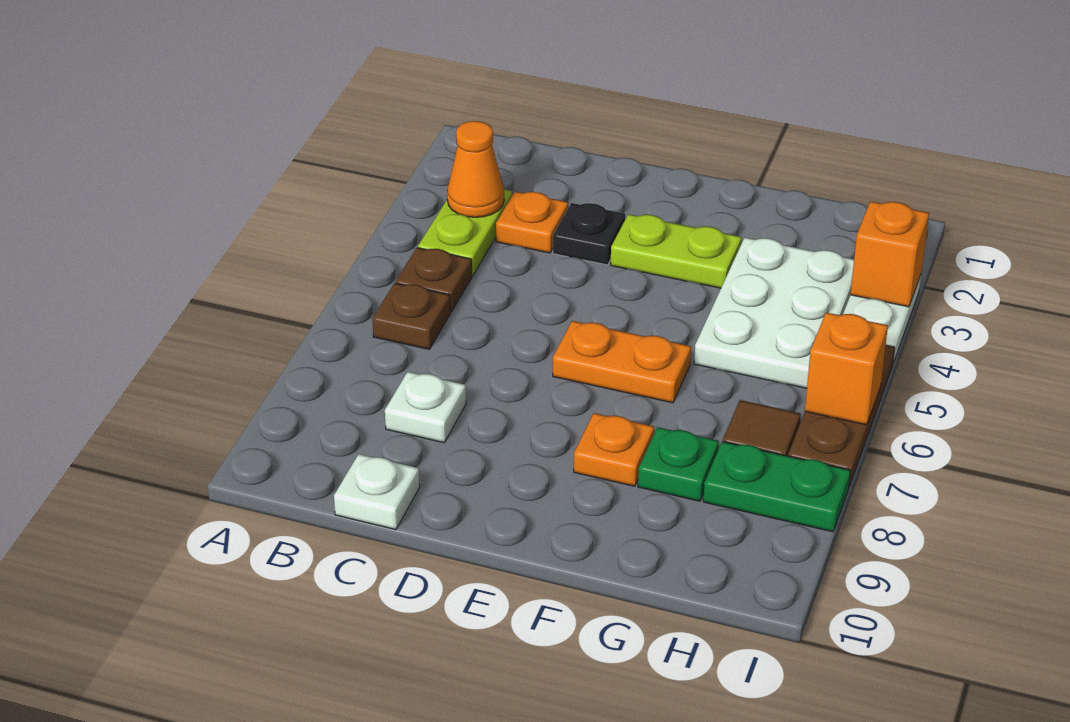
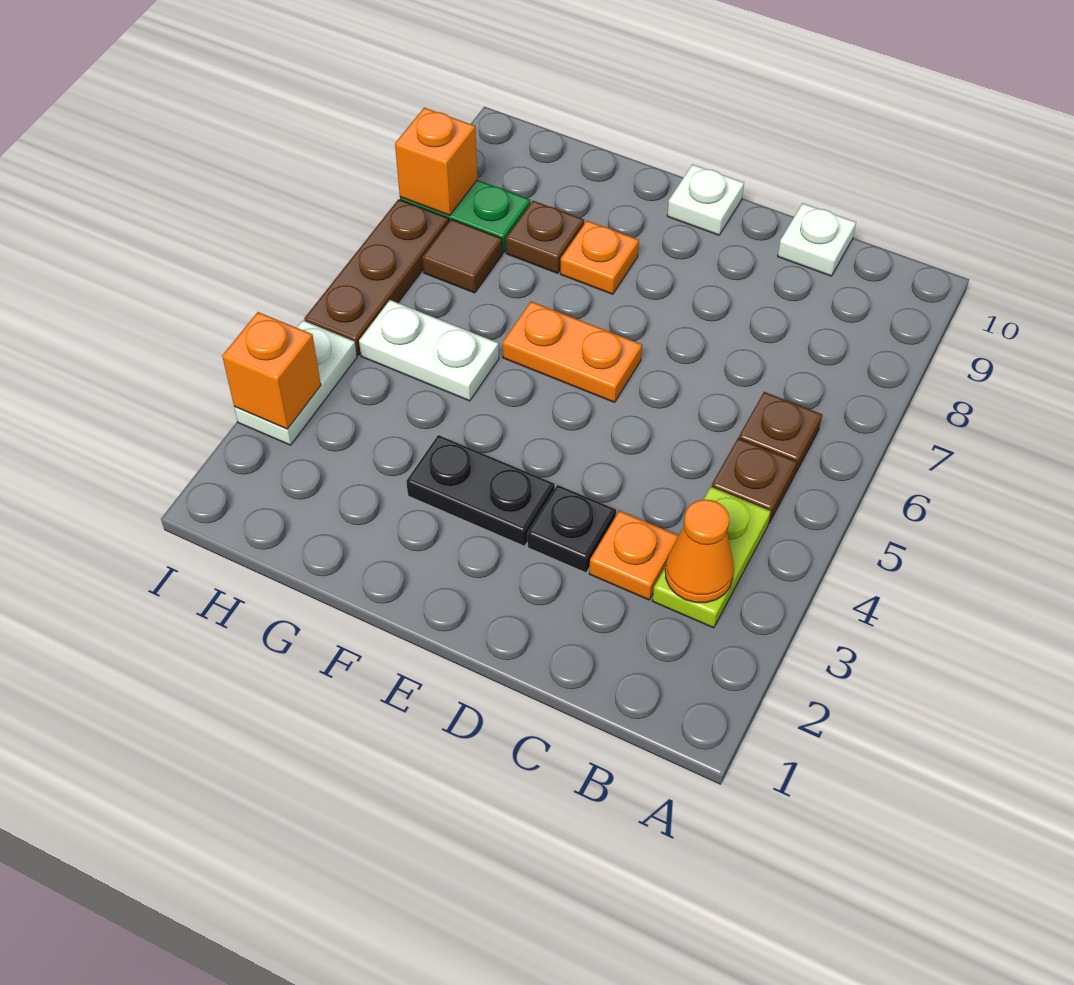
white 1x1 plate [385,372,466,443] -> white 1x1 plate moved to [667,164,744,235]
lime 1x2 plate [611,214,742,288] -> black 1x2 plate [406,435,555,546]
white 2x3 plate [694,238,854,388] -> white 1x2 plate [359,300,499,401]
green 1x1 plate [638,427,719,501] -> brown 1x1 plate [506,201,584,273]
orange 1x1 brick [805,312,888,425] -> orange 1x1 brick moved to [395,108,477,216]

